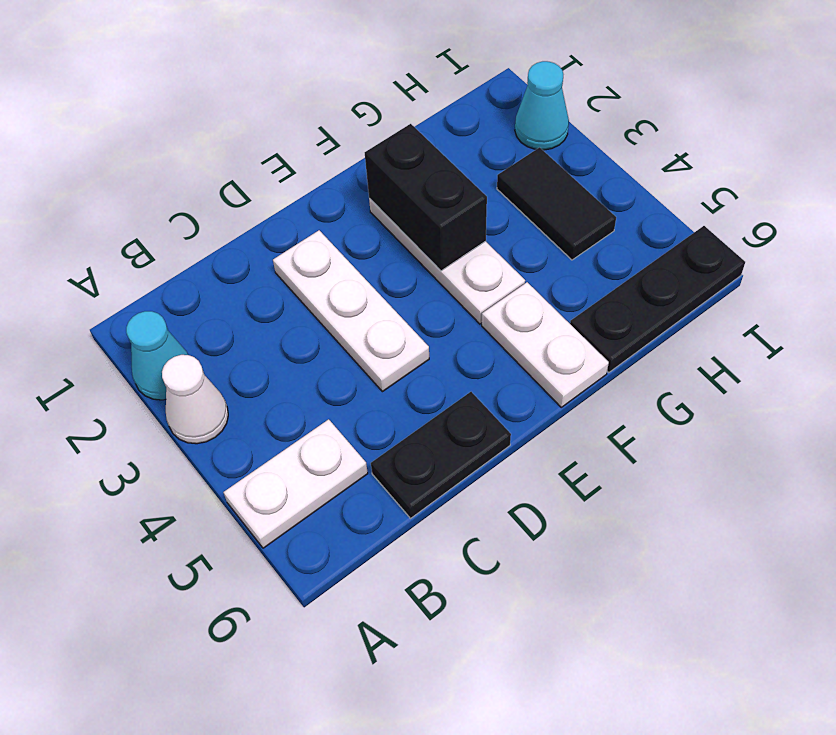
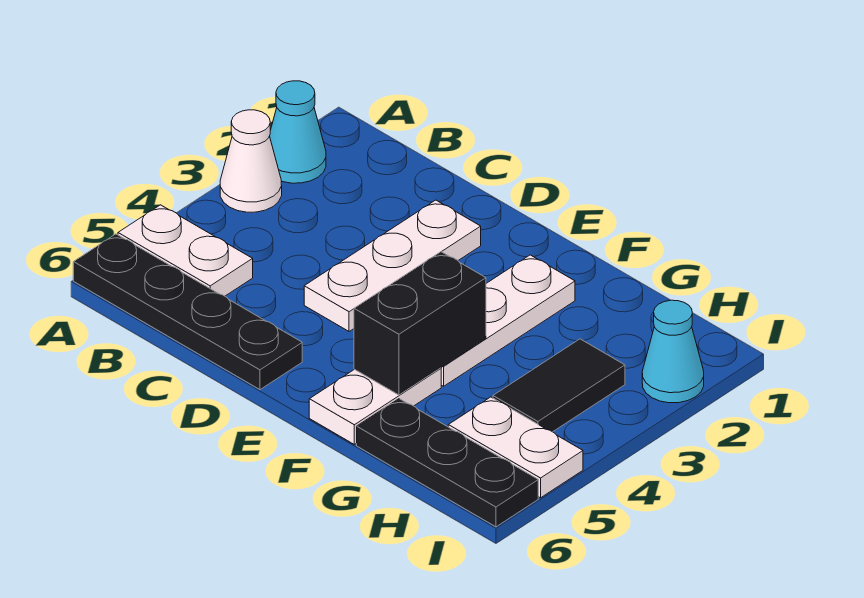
black 1x2 plate [371,392,511,518] -> black 1x4 plate [73,234,302,390]
black 1x2 brick [365,124,487,271] -> black 1x2 brick moved to [354,252,486,395]
none -> white 1x2 plate [448,397,583,498]

